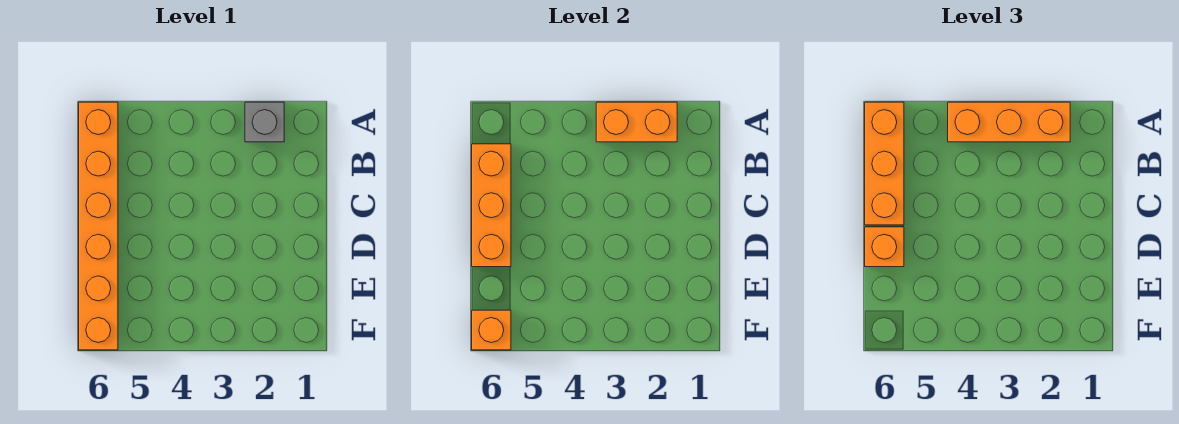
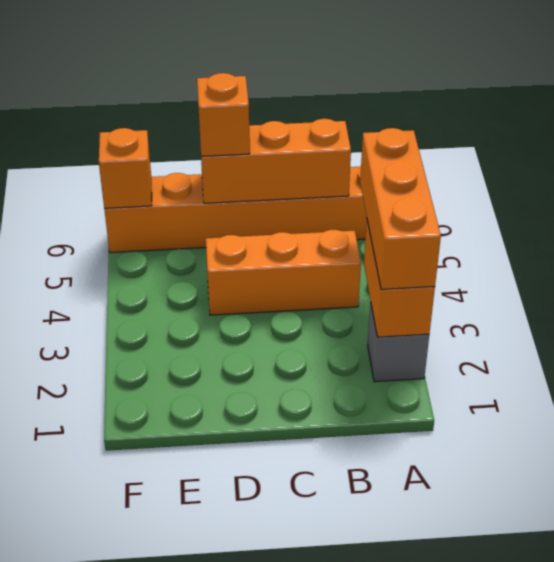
orange 1x3 brick [865,102,904,225] -> orange 1x3 brick moved to [206,230,361,315]

